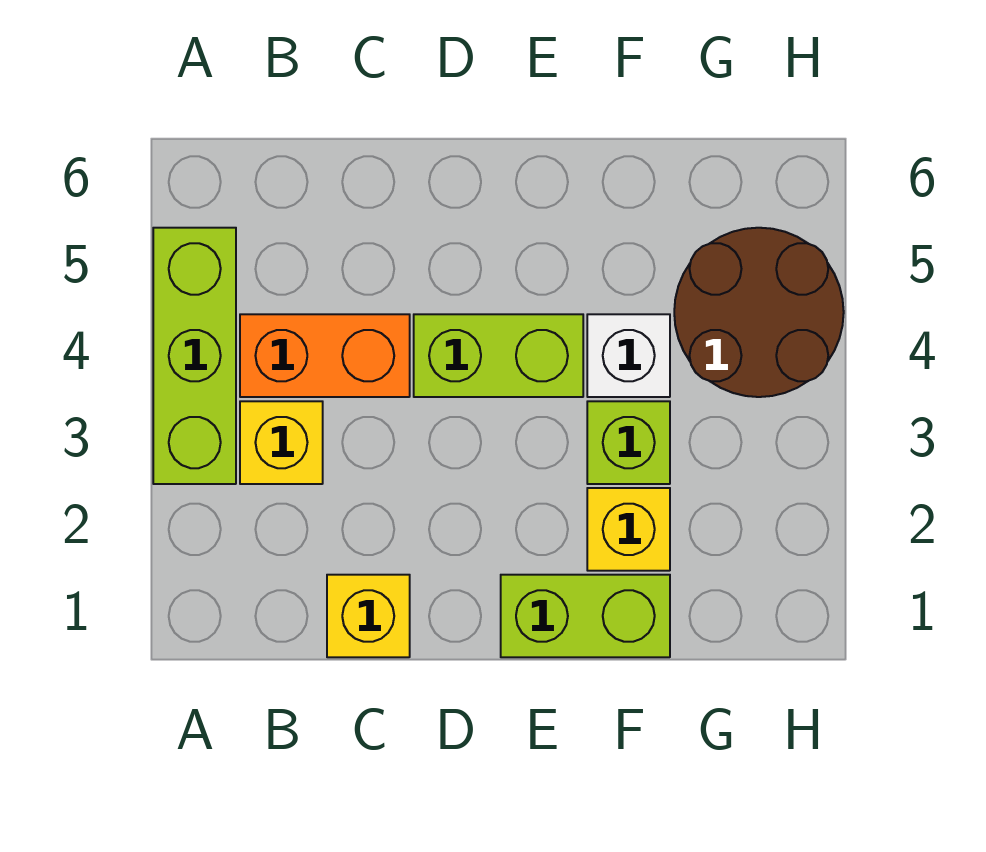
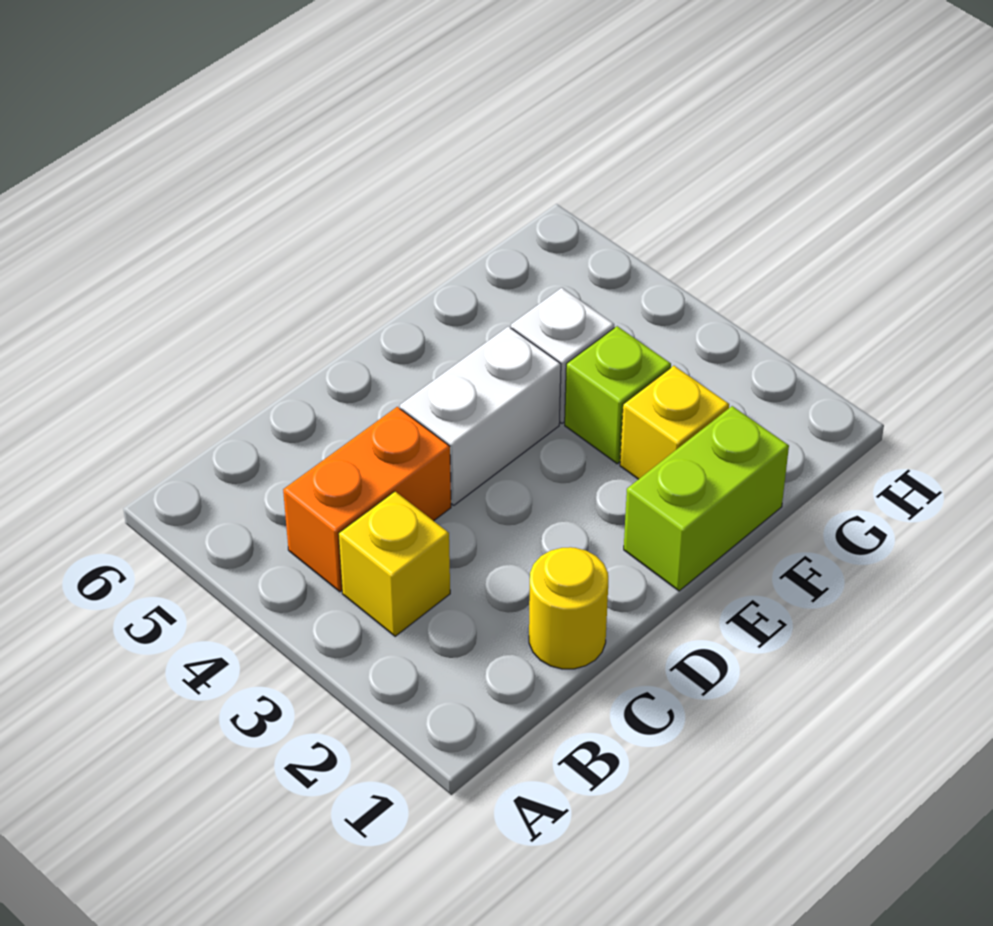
lime 1x3 brick [153,228,236,484] -> none
yellow 1x1 brick [327,575,410,657] -> yellow 1x1 round brick [529,547,608,669]
lime 1x2 brick [414,314,583,397] -> white 1x2 brick [400,326,561,505]
brown 2x2 round brick [674,228,844,397] -> none

